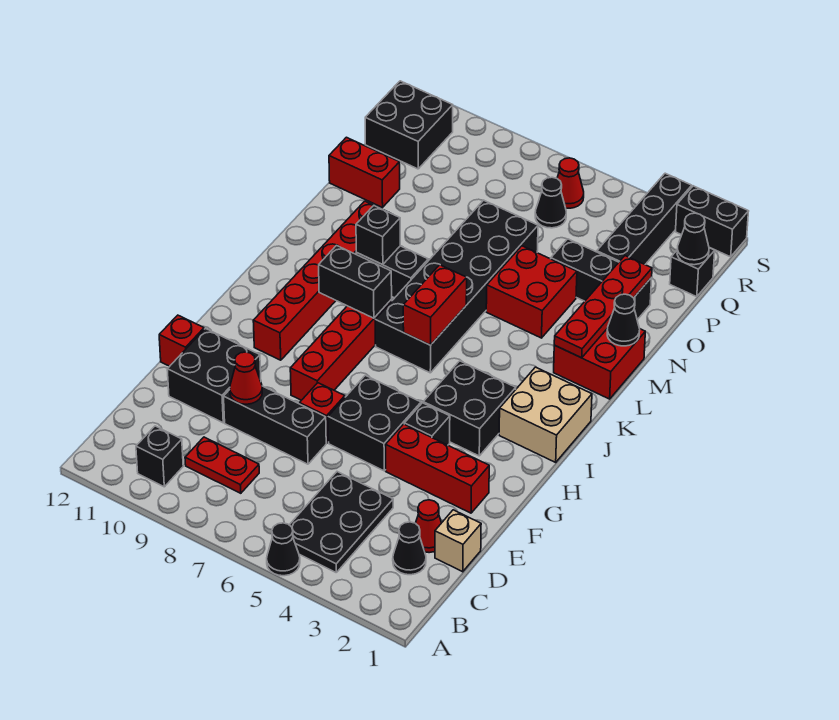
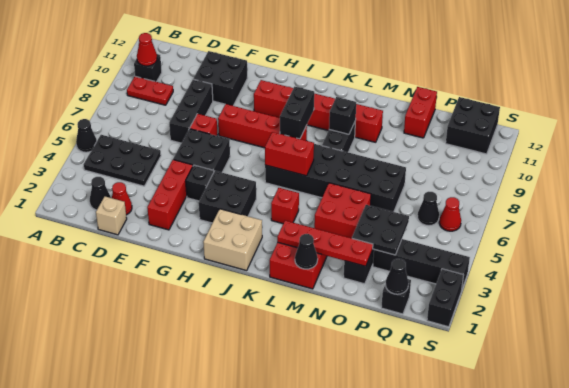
red 1x2 plate [185,437,259,493] -> red 1x2 plate turned to [127,76,173,105]
red 1x1 cone [230,352,262,404] -> red 1x1 cone moved to [137,33,157,66]
red 1x1 brick [159,315,204,366] -> red 1x1 brick moved to [271,188,299,224]
none -> black 2x2 plate [352,205,409,255]

